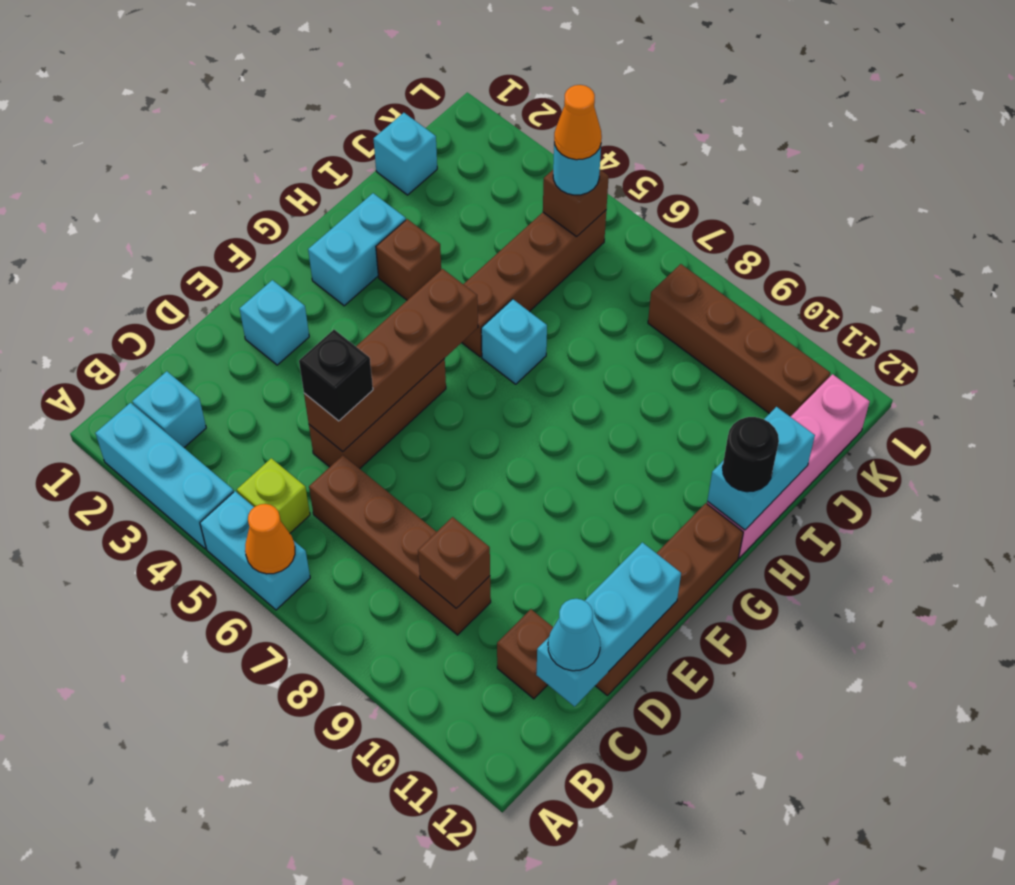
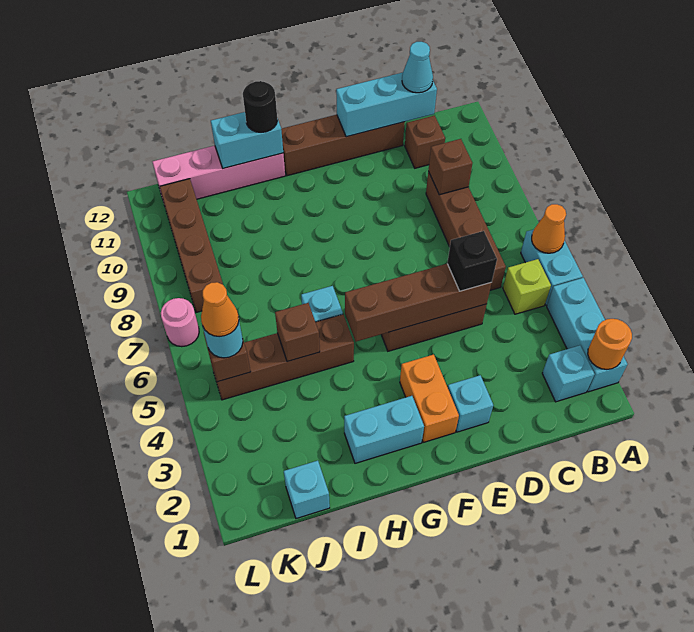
none -> orange 1x1 round brick [588,319,632,369]
none -> orange 1x2 brick [400,355,459,442]
brown 1x1 brick [376,219,441,300] -> brown 1x1 brick moved to [275,303,320,362]
none -> pink 1x1 round brick [161,298,199,347]

